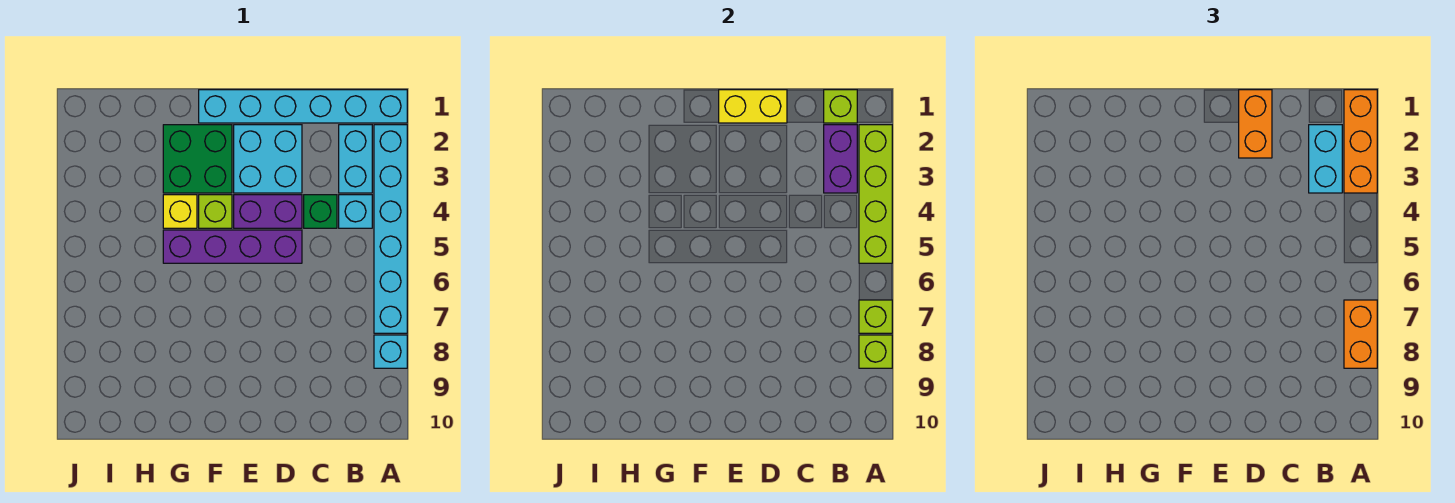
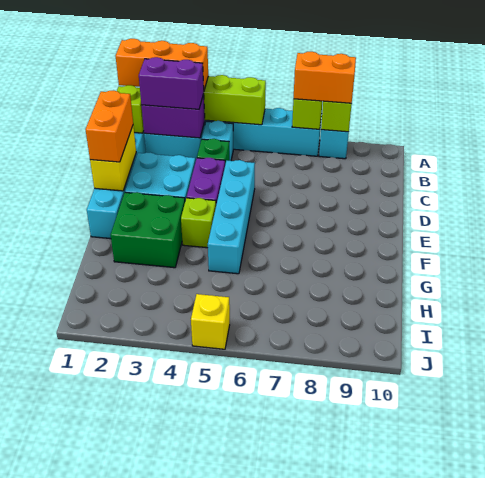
cyan 1x2 brick [1309,125,1342,193] -> purple 1x2 brick [139,57,204,109]
orange 1x2 brick [1239,90,1272,158] -> orange 1x2 brick turned to [85,91,133,162]
purple 1x4 brick [163,230,302,263] -> cyan 1x4 brick [208,160,255,274]
yellow 1x1 brick [163,195,197,228] -> yellow 1x1 brick moved to [191,294,230,349]

